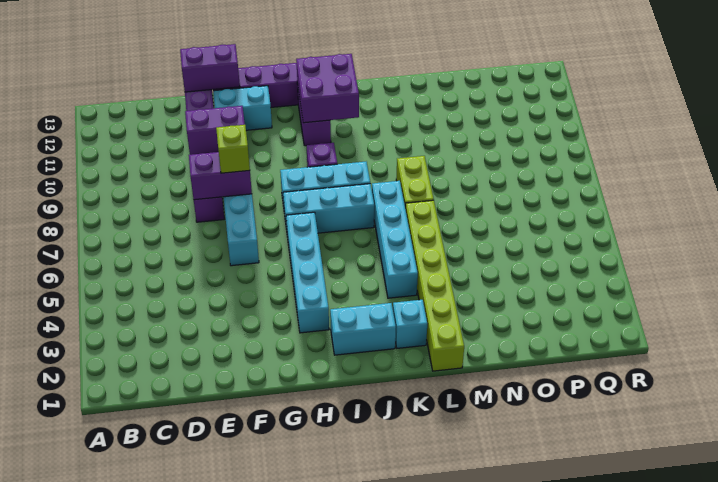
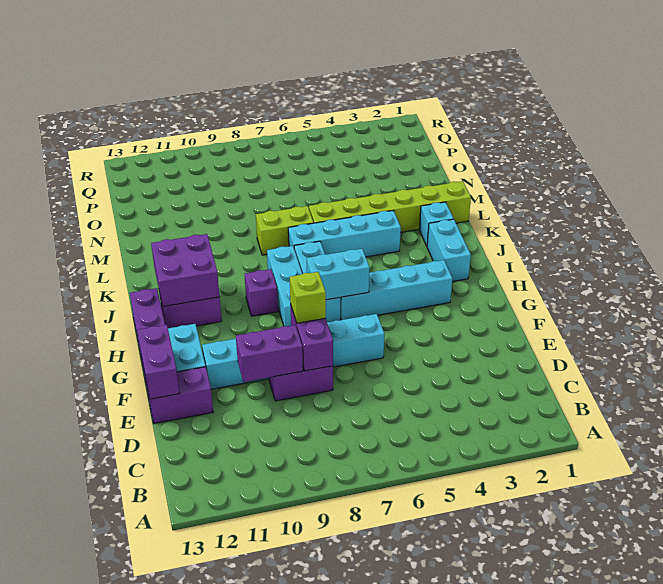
purple 1x2 brick [185,106,245,155] -> purple 1x2 brick turned to [236,325,303,382]
none -> cyan 1x2 brick [307,249,370,300]

